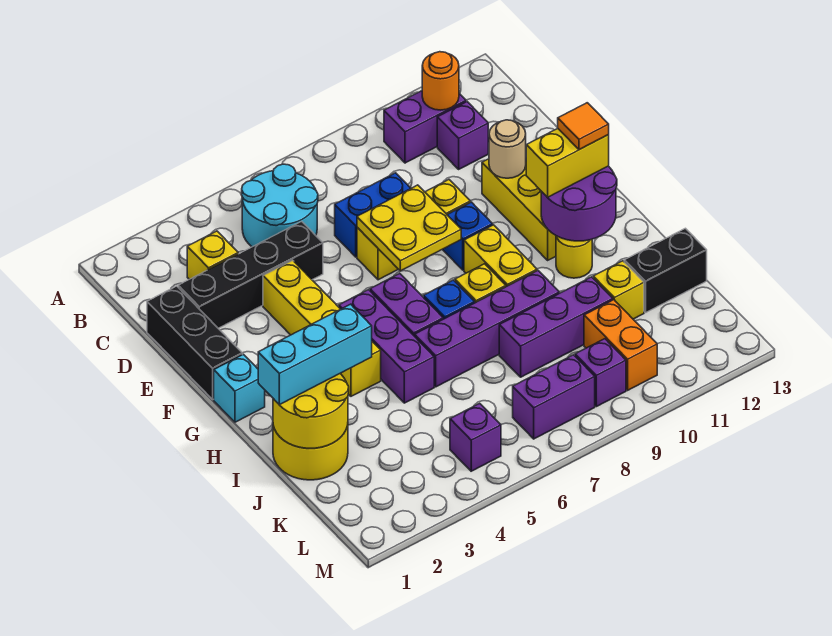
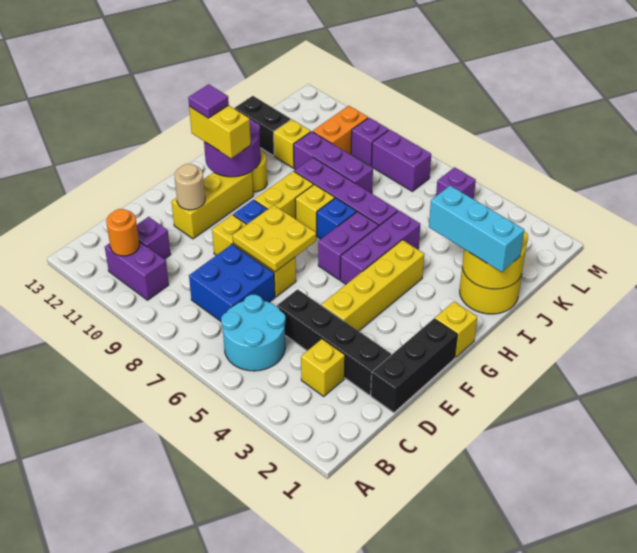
blue 1x2 brick [335,173,411,257] -> blue 2x2 brick [189,244,275,321]
cyan 1x1 brick [214,354,265,422] -> yellow 1x1 brick [435,302,477,358]
orange 1x1 tile [558,103,609,150] -> purple 1x1 tile [188,84,229,118]

